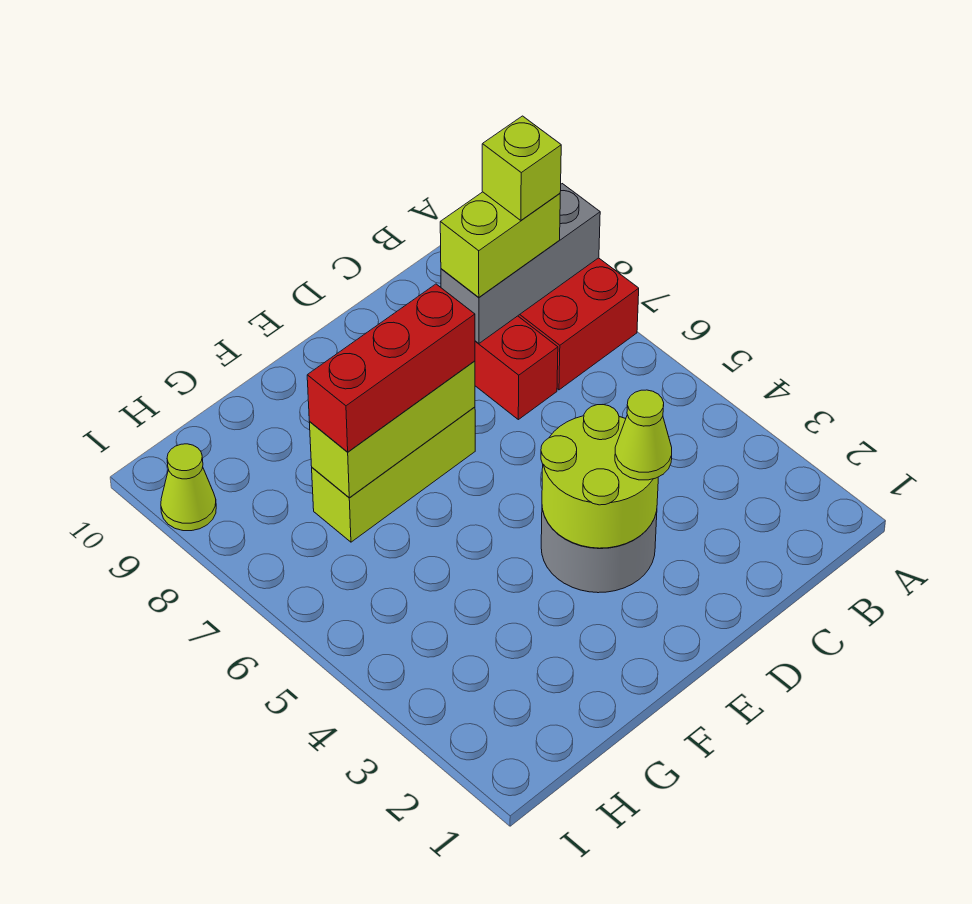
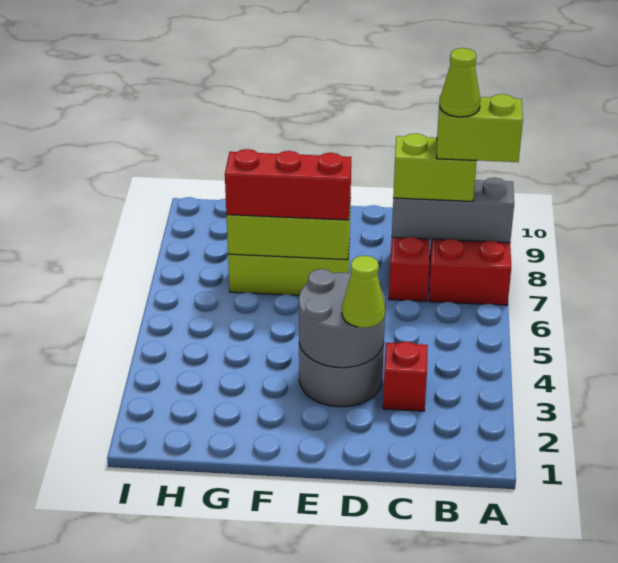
lime 1x1 brick [482,116,561,220] -> lime 1x2 brick [437,94,523,162]
none -> red 1x1 brick [383,342,428,411]
lime 2x2 round brick [541,405,658,548] -> grey 2x2 round brick [299,269,386,368]
lime 1x1 cone [161,444,216,531] -> lime 1x1 cone moved to [440,48,480,117]

